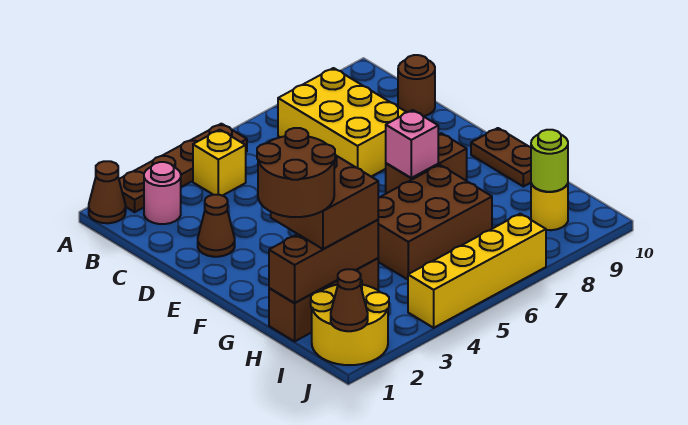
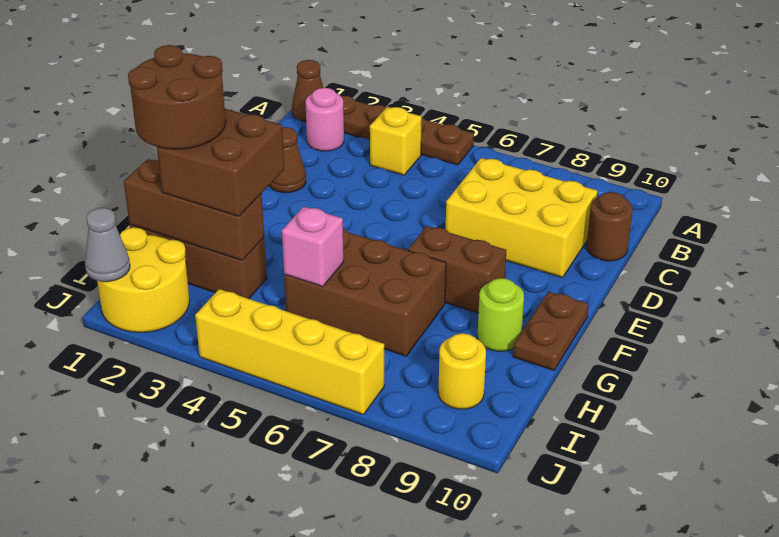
yellow 2x3 brick [278,68,407,177] -> yellow 2x3 brick turned to [445,158,597,277]
pink 1x1 brick [386,110,439,178] -> pink 1x1 brick moved to [282,207,344,286]
lime 1x1 round brick [531,130,568,192] -> lime 1x1 round brick moved to [478,278,524,351]
brown 1x1 cone [331,269,368,331] -> grey 1x1 cone [85,208,130,282]

